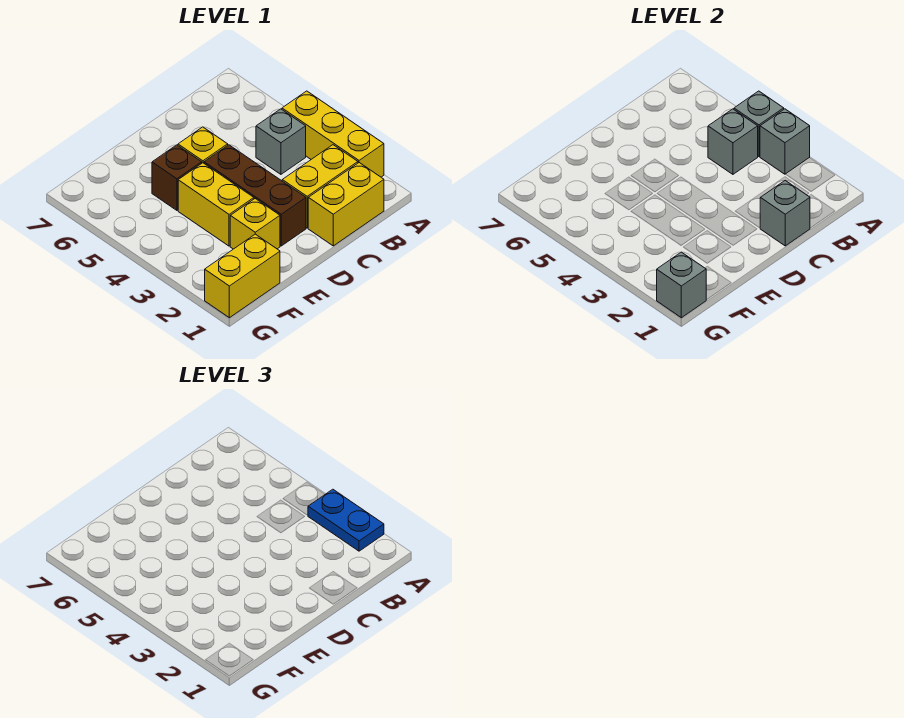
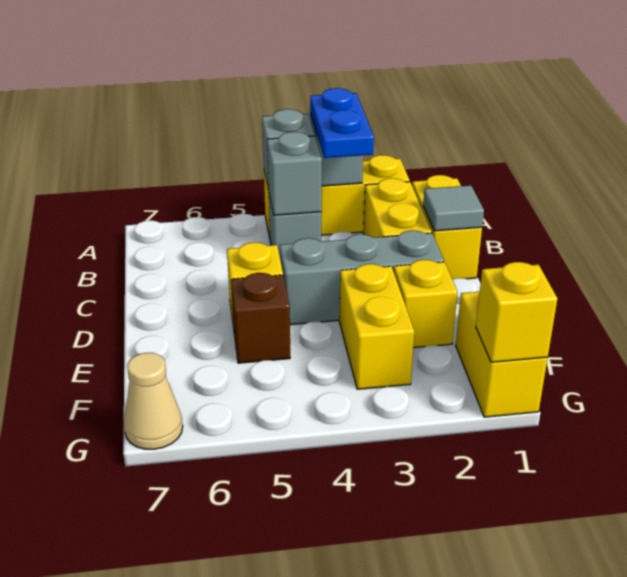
blue 1x2 plate [308,489,384,551] -> blue 1x2 plate turned to [310,88,374,158]
grey 1x1 brick [760,181,810,246] -> grey 1x1 tile [423,185,484,231]
brown 1x3 brick [204,145,306,246] -> grey 1x3 brick [280,230,444,325]
yellow 1x2 brick [178,163,254,246] -> yellow 1x2 brick turned to [339,264,414,389]
grey 1x1 brick [657,252,706,318] -> yellow 1x1 brick [476,262,558,362]
none -> tan 1x1 cone [124,353,183,449]

